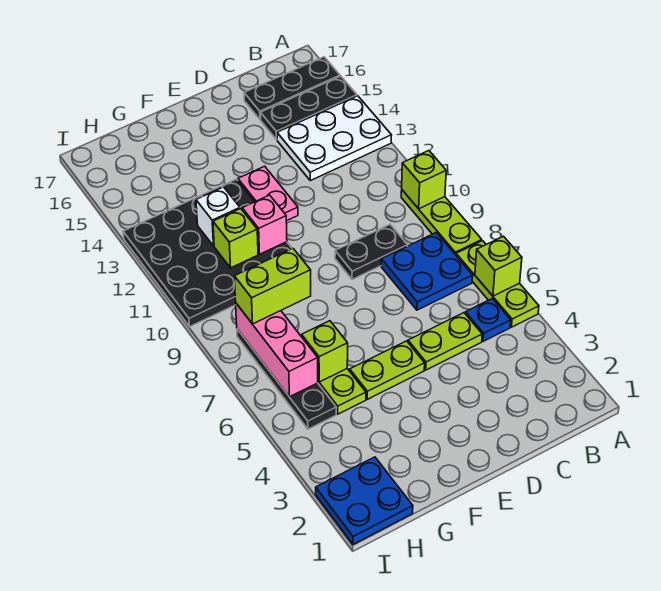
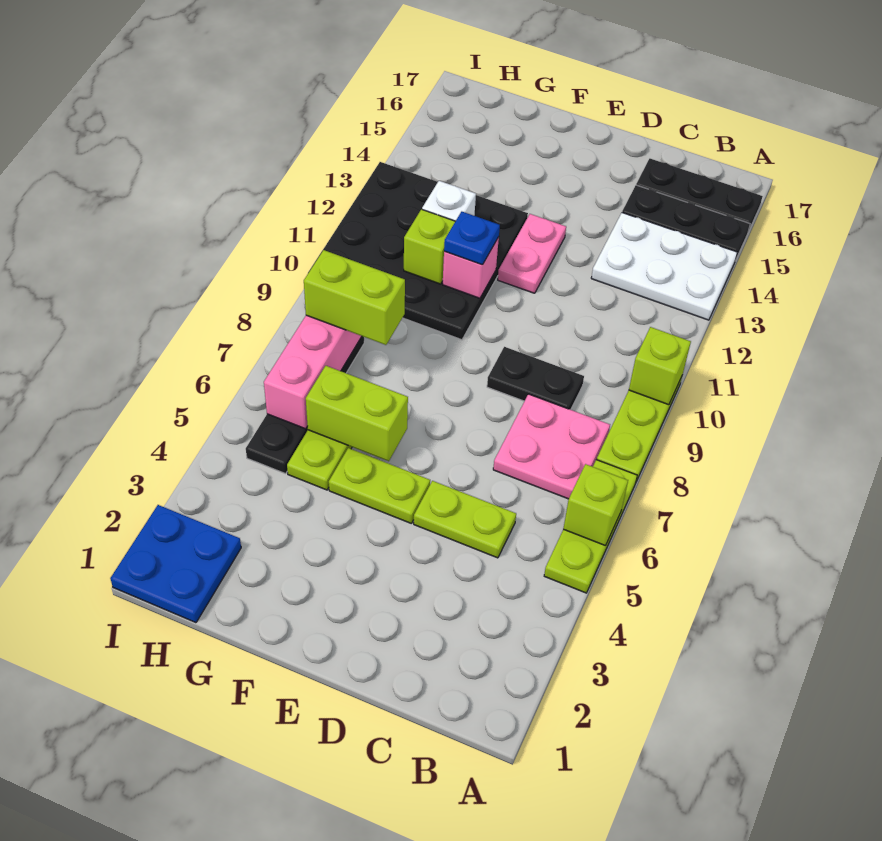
blue 1x1 plate [465,299,511,341] -> blue 1x1 plate moved to [444,212,500,265]
blue 2x2 plate [381,233,473,310] -> pink 2x2 plate [493,394,610,499]
lime 1x1 brick [302,321,348,382] -> lime 1x2 brick [306,366,408,461]

